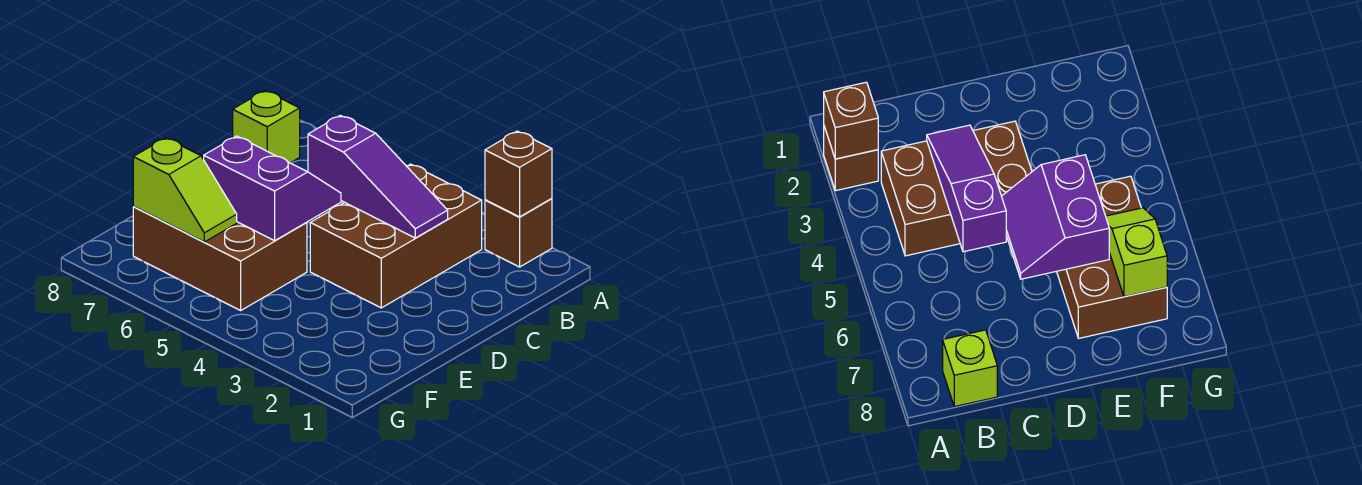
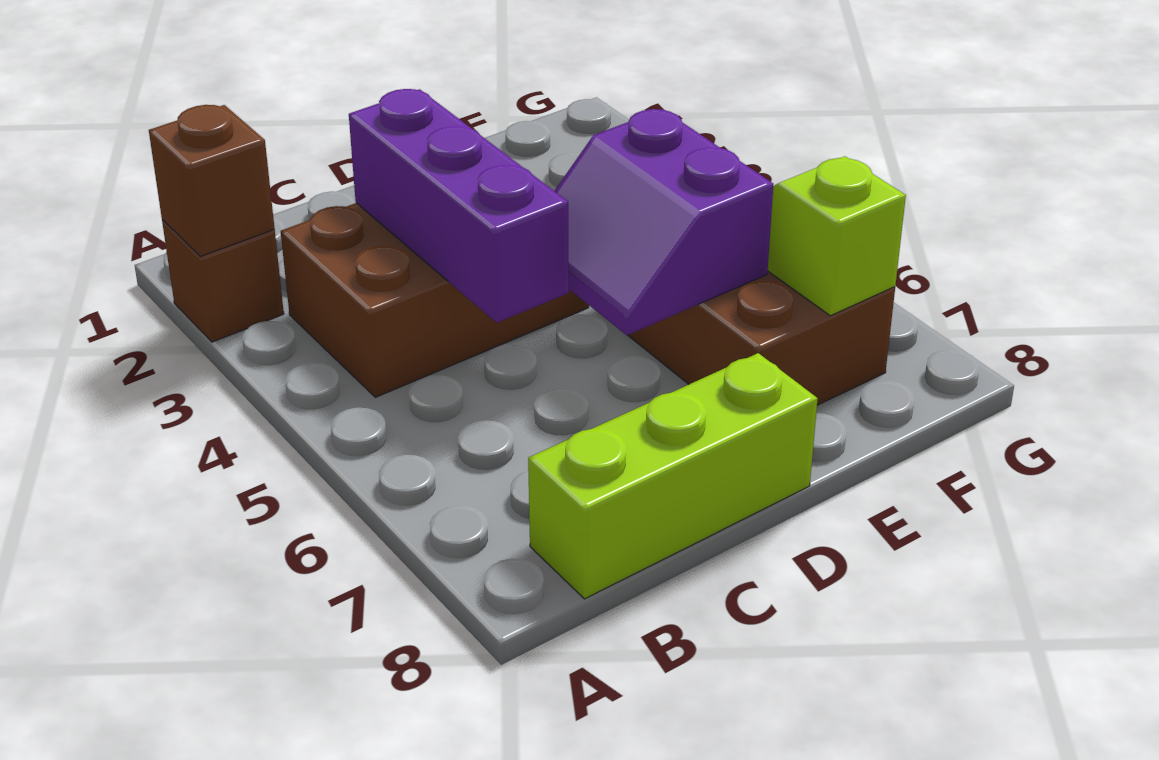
lime 1x1 brick [233,91,300,163] -> lime 1x3 brick [528,353,818,599]
purple 1x3 slope [308,115,448,238] -> purple 1x3 brick [349,89,569,323]

